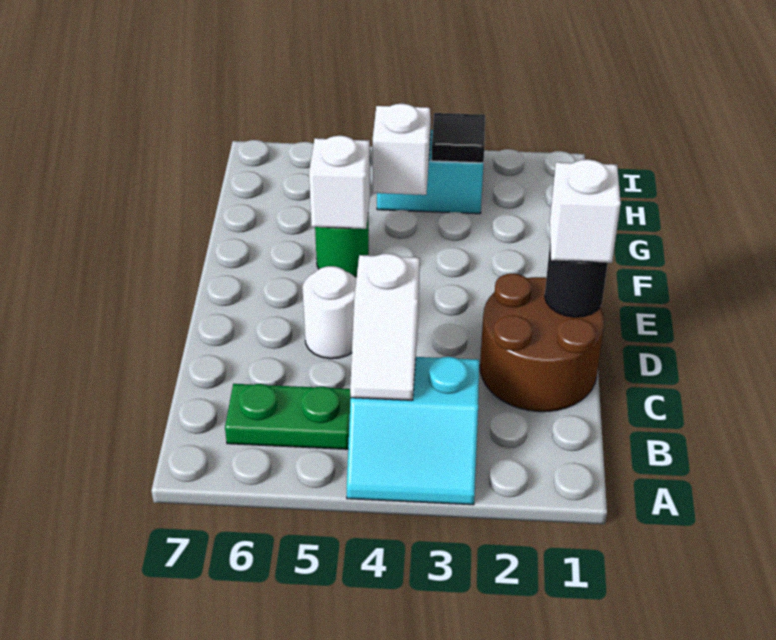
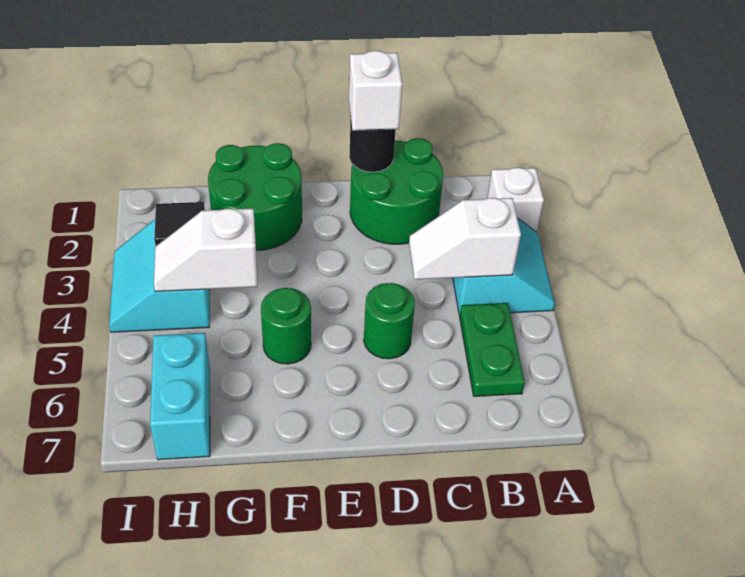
white 1x2 slope [350,254,420,400] -> white 1x2 slope turned to [409,198,521,280]
brown 2x2 round brick [480,274,604,412] -> green 2x2 round brick [350,138,443,244]
white 1x1 round brick [302,266,356,359] -> green 1x1 round brick [364,283,415,359]
none -> green 2x2 round brick [208,143,302,250]
white 1x1 brick [309,136,370,229] -> white 1x1 brick moved to [487,168,544,232]
none -> cyan 1x2 brick [150,333,210,460]

